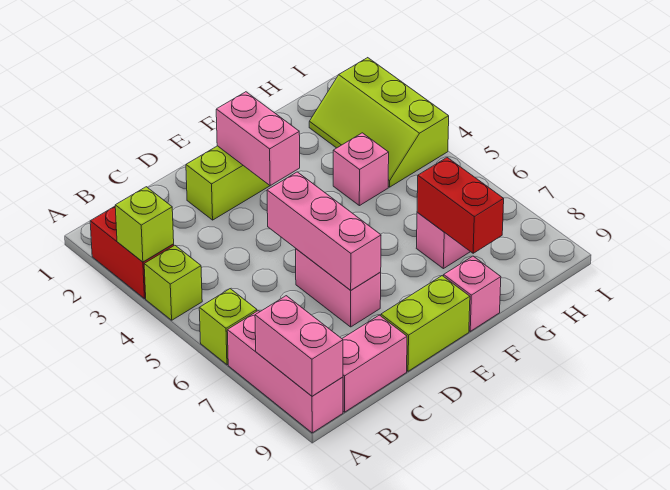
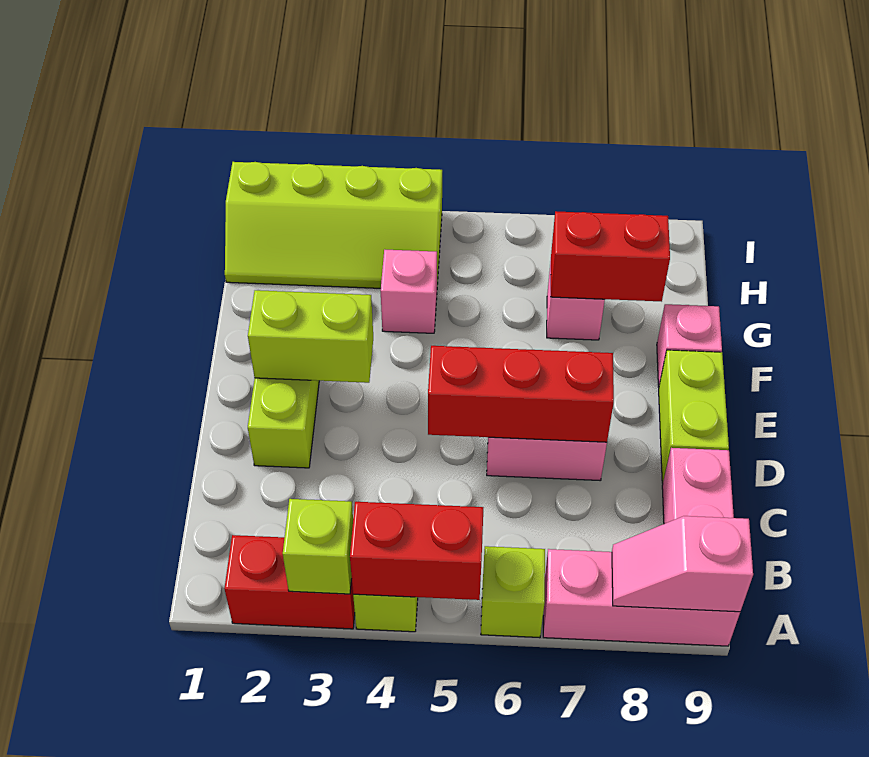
none -> red 1x2 brick [350,502,483,600]
pink 1x2 brick [255,296,343,396] -> pink 1x2 slope [612,516,753,612]
pink 1x3 brick [267,172,381,290] -> red 1x3 brick [428,346,614,442]
pink 1x2 brick [216,92,300,186] -> lime 1x2 brick [248,290,373,383]
lime 2x3 slope [309,58,449,187] -> lime 2x4 slope [225,162,442,288]

